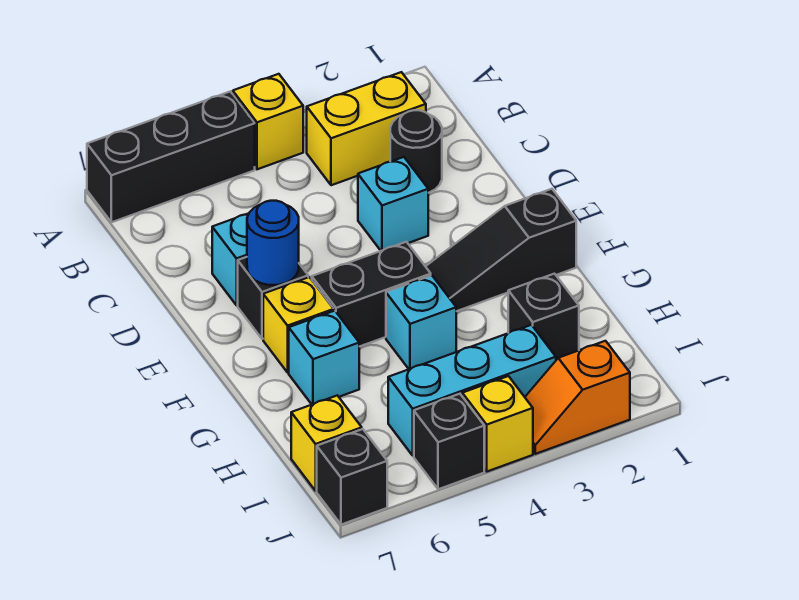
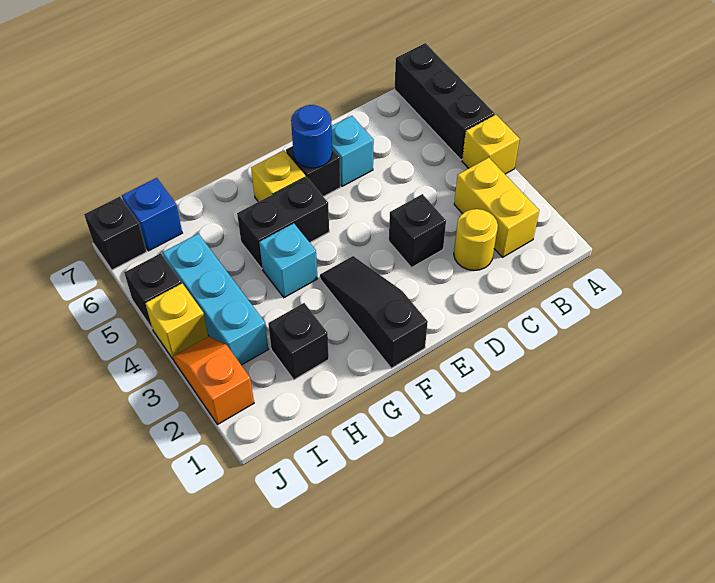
black 1x1 round brick [390,110,442,193] -> yellow 1x1 round brick [454,209,498,270]
cyan 1x1 brick [358,157,428,251] -> black 1x1 brick [389,194,446,268]
black 1x2 brick [312,242,431,347] -> black 1x2 brick turned to [237,177,329,269]
cyan 1x1 brick [289,311,359,404] -> none
yellow 1x1 brick [291,396,362,491] -> blue 1x1 brick [122,178,182,251]

